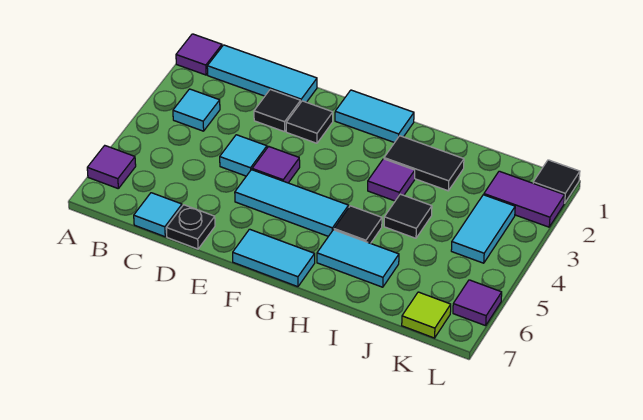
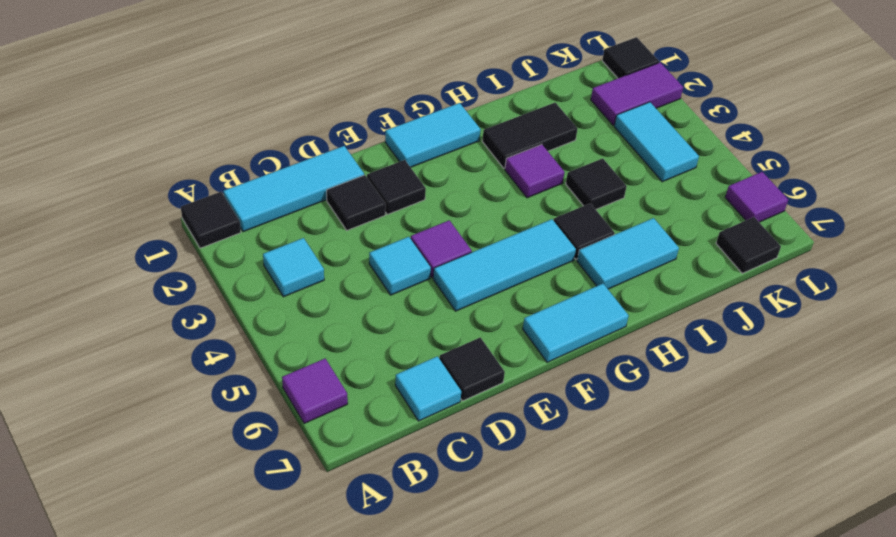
purple 1x1 tile [176,34,222,75] -> black 1x1 tile [181,192,241,248]
black 1x1 plate [166,205,215,249] -> black 1x1 tile [439,337,505,401]
lime 1x1 tile [402,292,451,338] -> black 1x1 tile [716,217,781,273]

